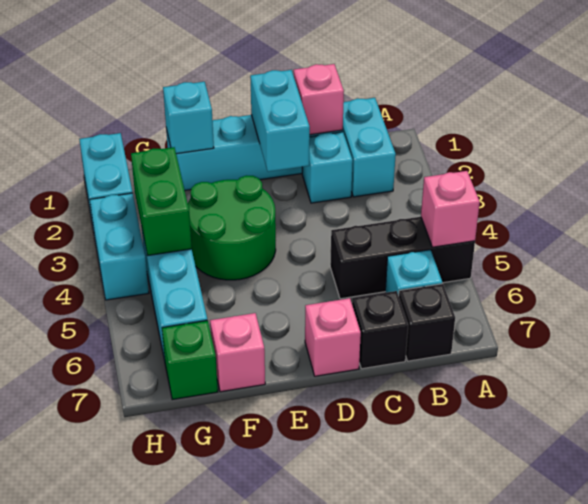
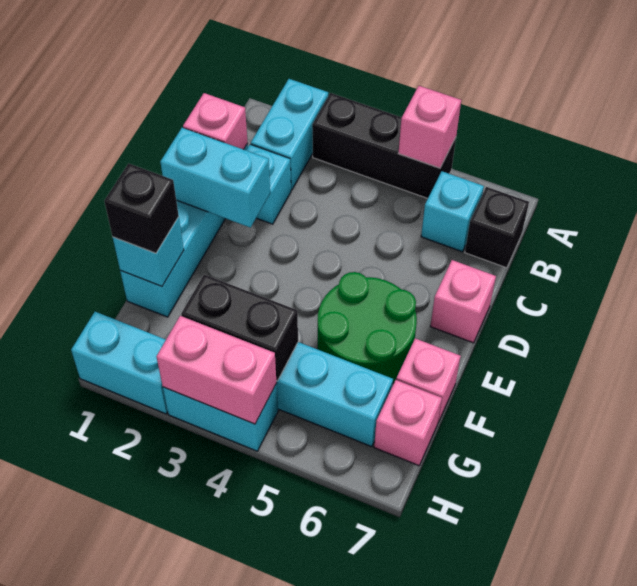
black 1x3 brick [330,217,475,299] -> black 1x3 brick turned to [312,93,456,198]
cyan 1x2 brick [343,98,396,197] -> cyan 1x2 brick turned to [251,79,328,190]
black 1x1 brick [352,291,408,369] -> black 1x1 brick moved to [104,163,179,253]
green 2x2 round brick [188,176,276,280] -> green 2x2 round brick moved to [318,272,417,383]
green 1x2 brick [131,147,192,256] -> black 1x2 brick [181,275,298,381]
green 1x1 brick [162,321,218,400] -> pink 1x1 brick [374,380,442,466]
none -> pink 1x2 brick [157,316,277,424]

